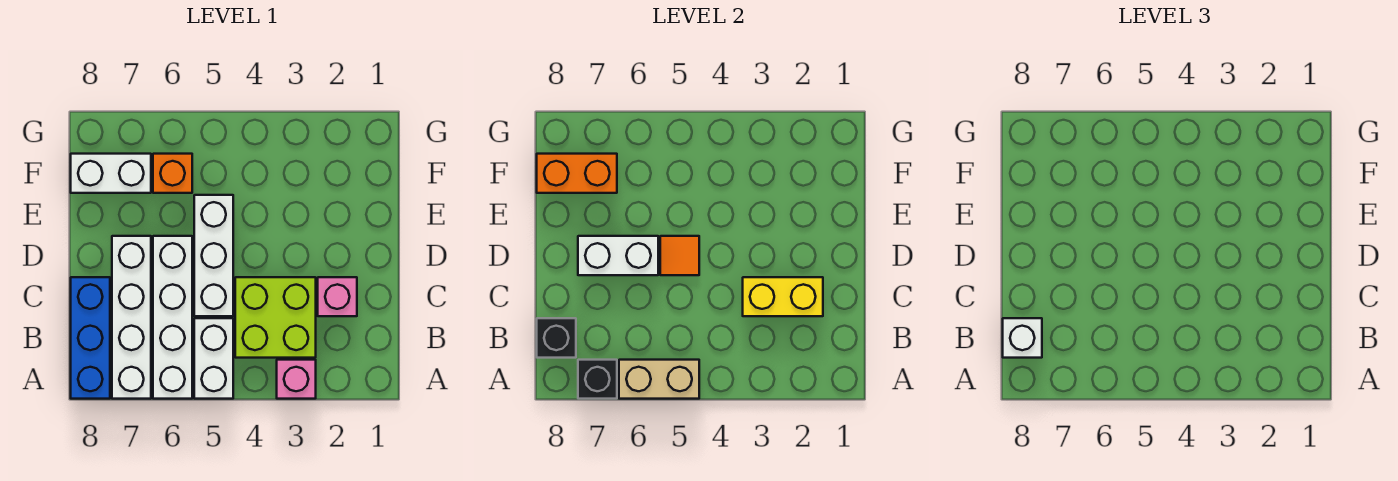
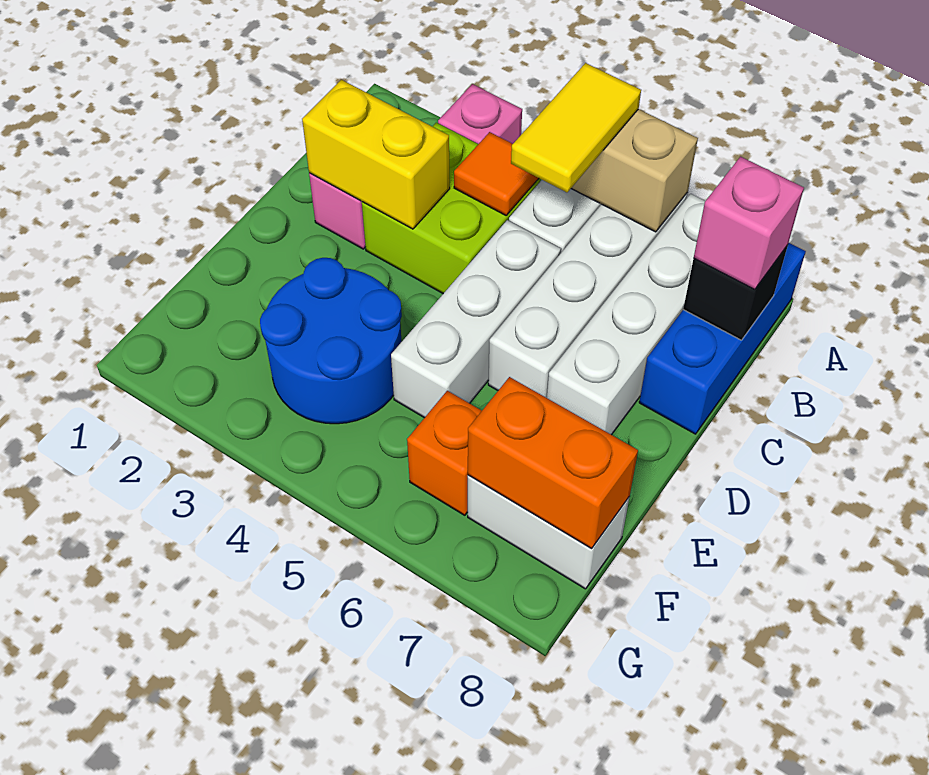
none -> yellow 1x2 tile [511,63,641,192]
black 1x1 brick [578,360,617,399] -> none
white 1x1 brick [1003,318,1042,358] -> pink 1x1 brick [694,157,804,289]
orange 1x1 tile [660,236,699,275] -> orange 1x1 tile moved to [454,132,539,216]
white 1x2 brick [578,236,658,275] -> none
none -> blue 2x2 round brick [260,258,402,424]

